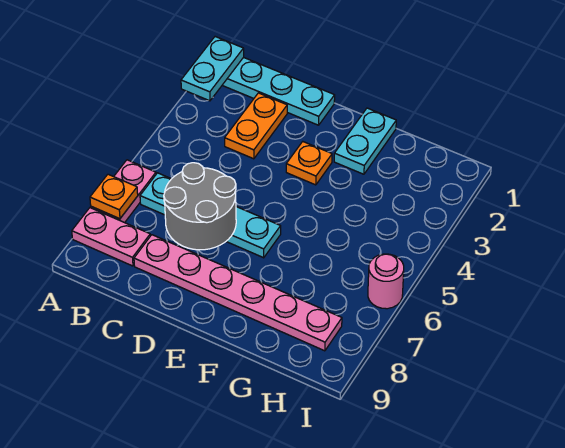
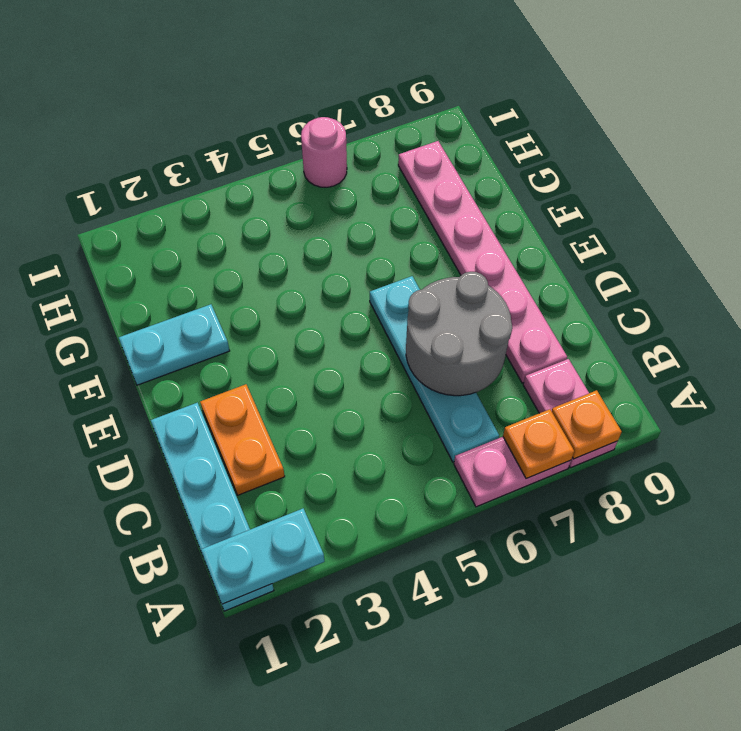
orange 1x2 plate [225,93,287,159] -> orange 1x2 plate turned to [200,384,285,495]
orange 1x1 plate [286,142,332,185] -> orange 1x1 plate moved to [552,390,622,459]

